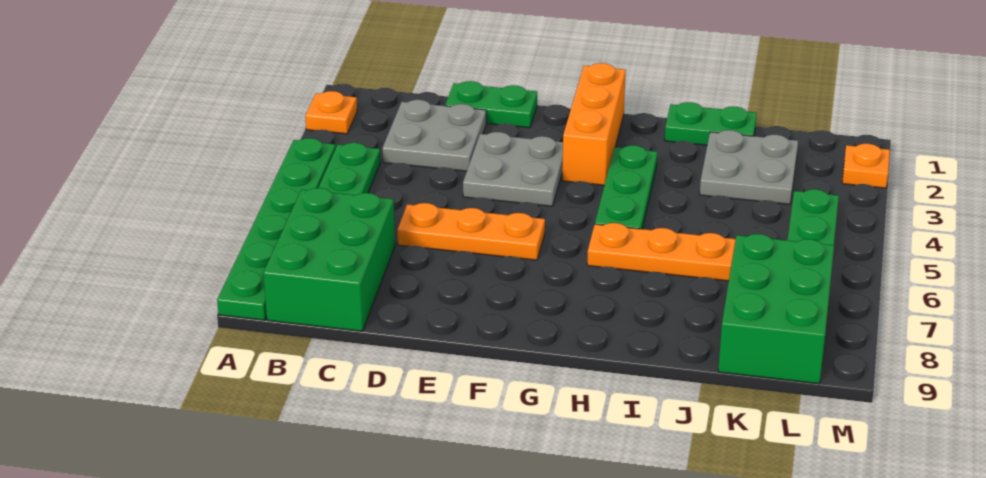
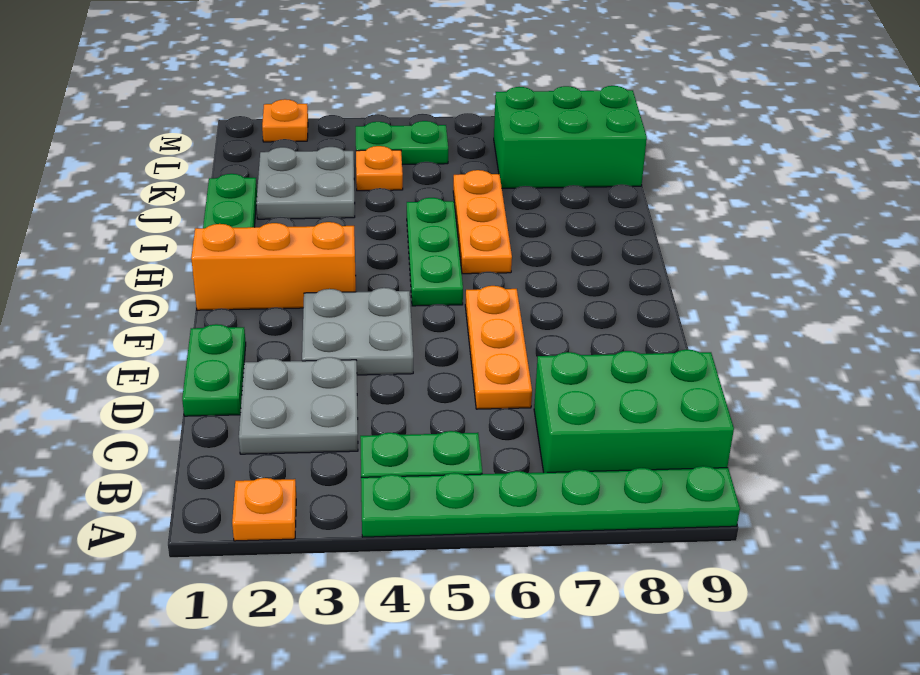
green 1x3 plate [595,145,657,229] -> green 1x3 plate turned to [407,198,463,306]
none -> orange 1x1 plate [356,146,403,191]

